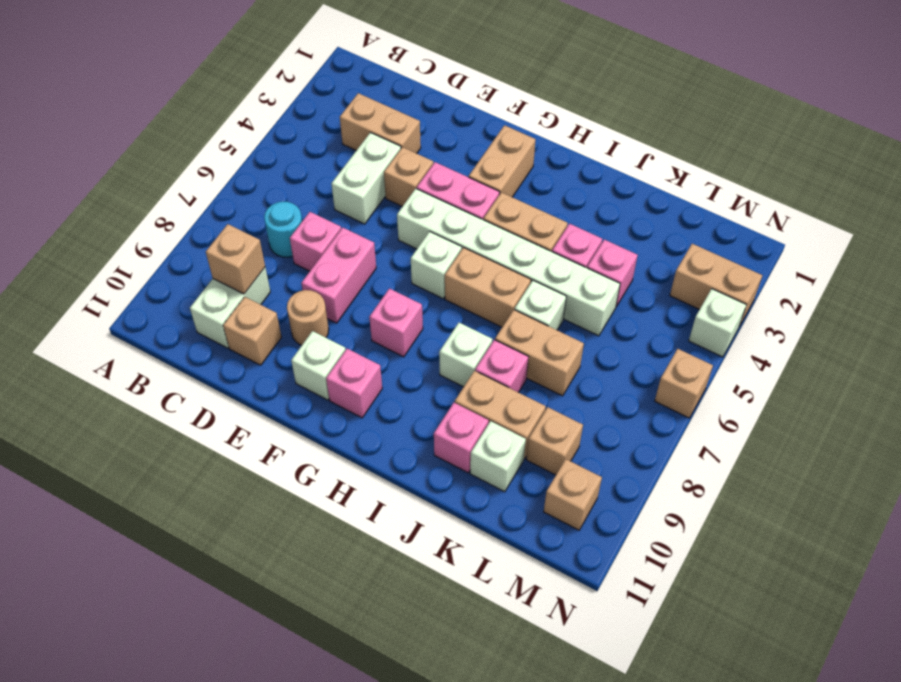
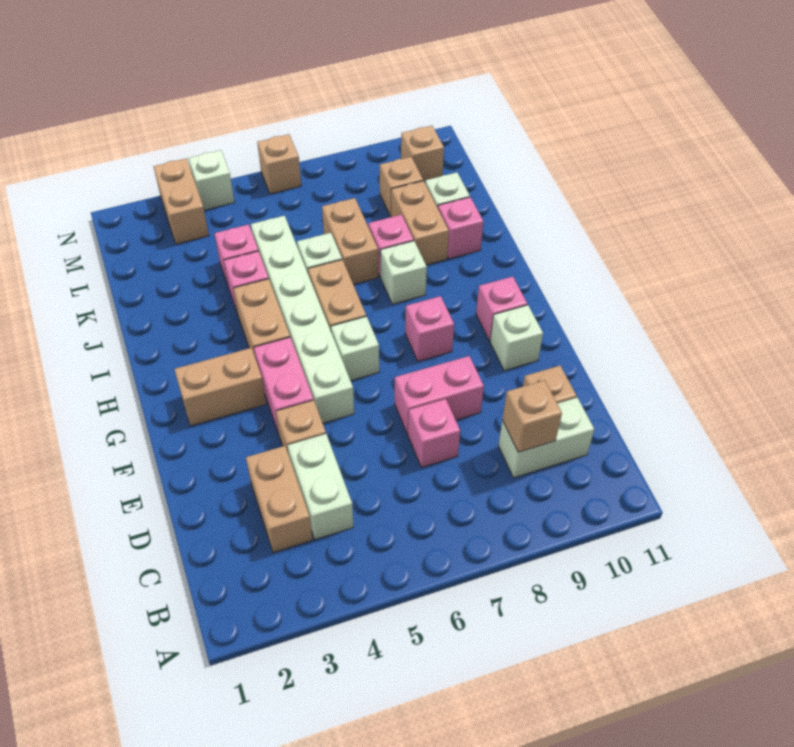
cyan 1x1 round brick [264,202,302,257] -> none
white 1x2 brick [331,133,401,224] -> white 1x2 brick turned to [287,434,354,539]
tan 1x1 round brick [287,290,329,345] -> none

